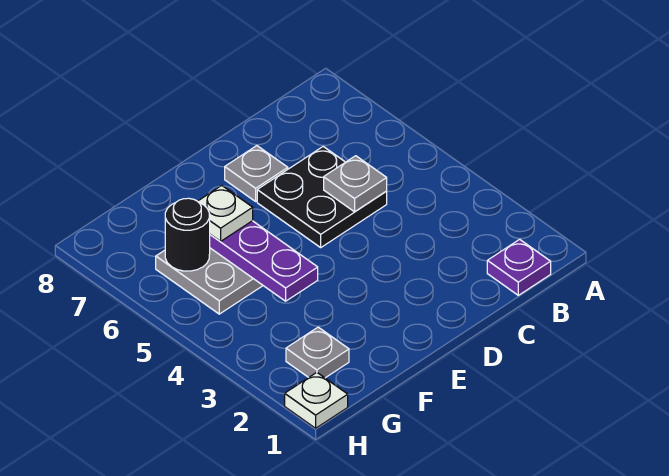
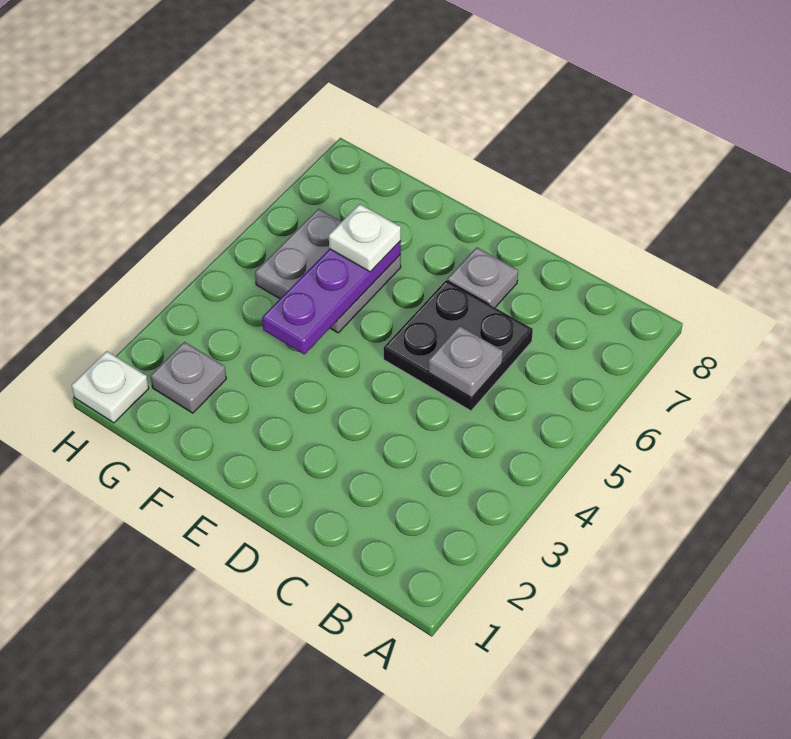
purple 1x1 plate [487,239,551,295] -> none
black 1x1 round brick [165,198,210,271] -> none

